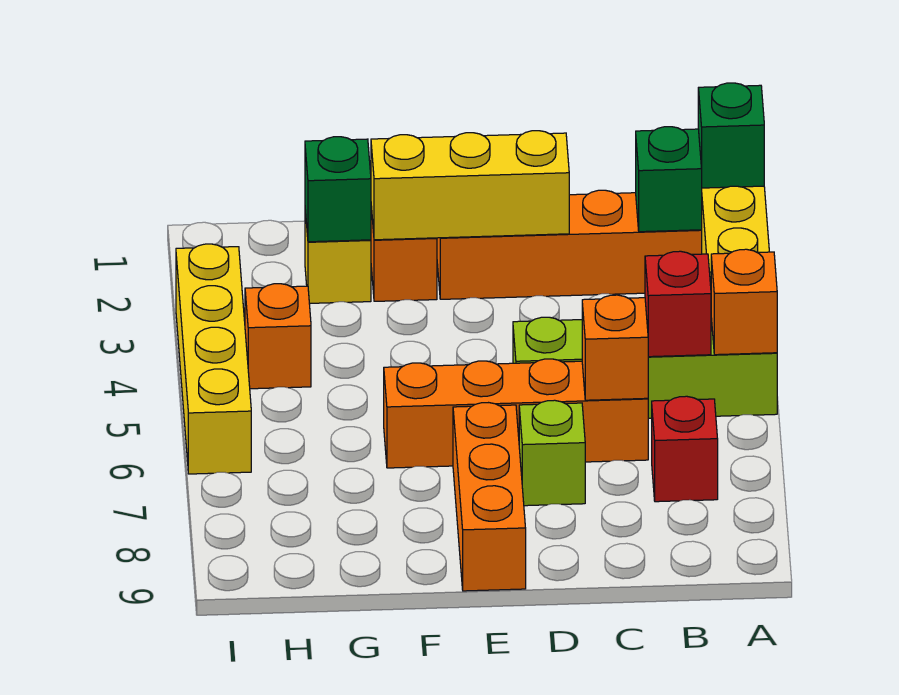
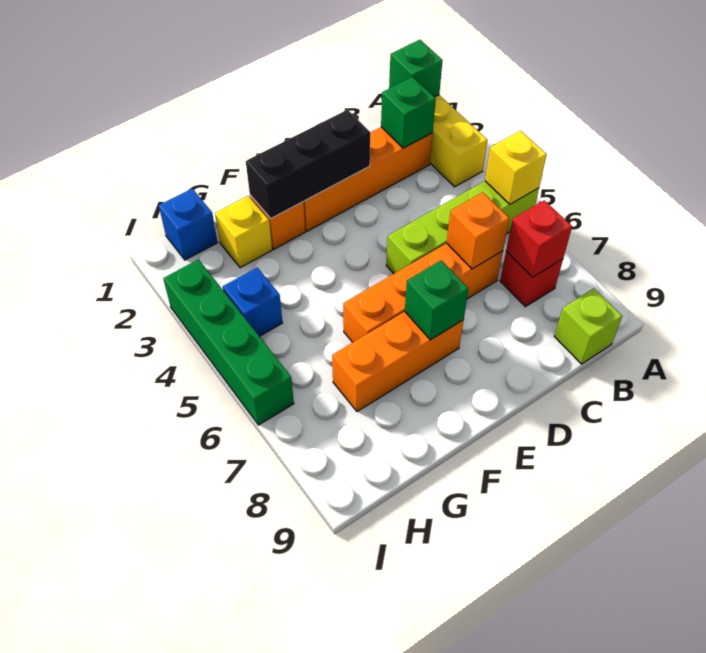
orange 1x1 brick [711,249,777,355] -> yellow 1x1 brick [485,131,547,204]
red 1x1 brick [645,251,711,357] -> red 1x1 brick moved to [506,200,572,277]
yellow 1x3 brick [371,131,569,240] -> black 1x3 brick [246,110,370,219]
lime 1x1 brick [519,400,585,506] -> lime 1x1 brick moved to [554,288,622,364]
orange 1x3 brick [453,403,526,591] -> orange 1x3 brick turned to [332,312,464,412]
green 1x1 brick [305,137,371,242] -> green 1x1 brick moved to [405,260,468,340]
none -> blue 1x1 brick [159,189,217,260]
orange 1x1 brick [245,284,311,389] -> blue 1x1 brick [223,268,283,336]
yellow 1x4 brick [176,244,251,474] -> green 1x4 brick [163,260,294,425]

